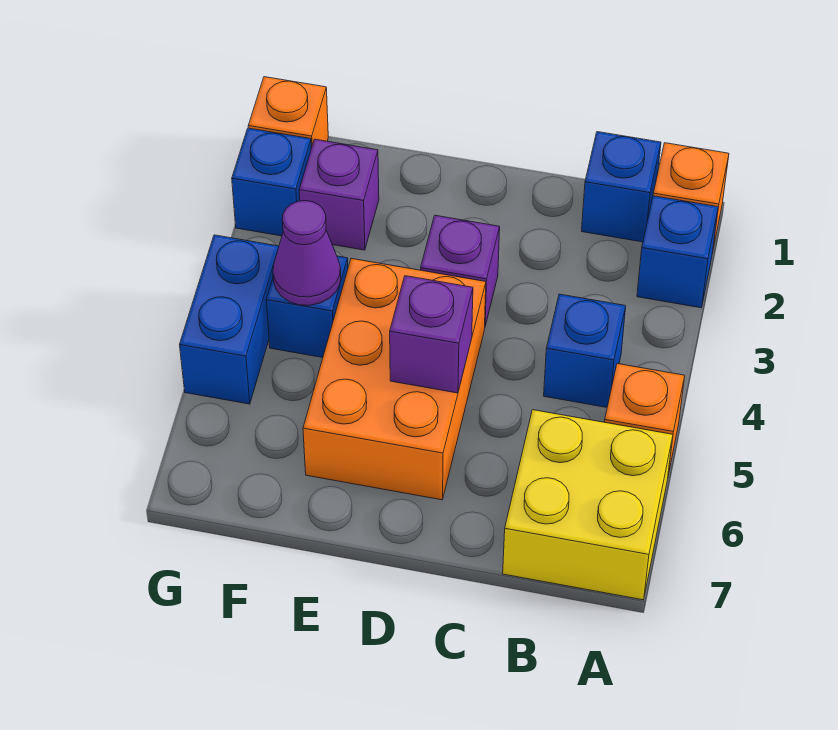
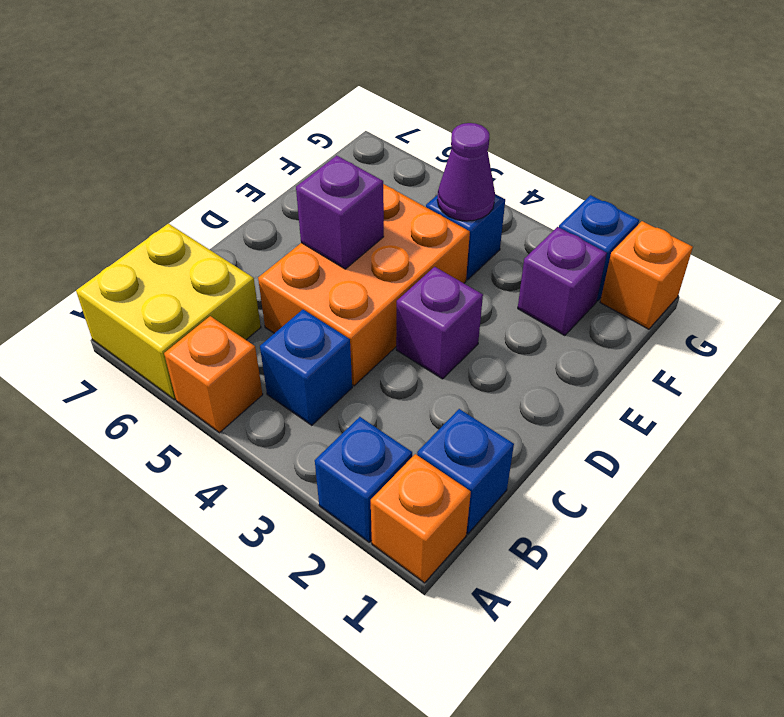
orange 2x3 brick [303,259,486,500] -> orange 2x3 brick turned to [258,184,470,386]
blue 1x2 brick [180,235,279,404] -> none

